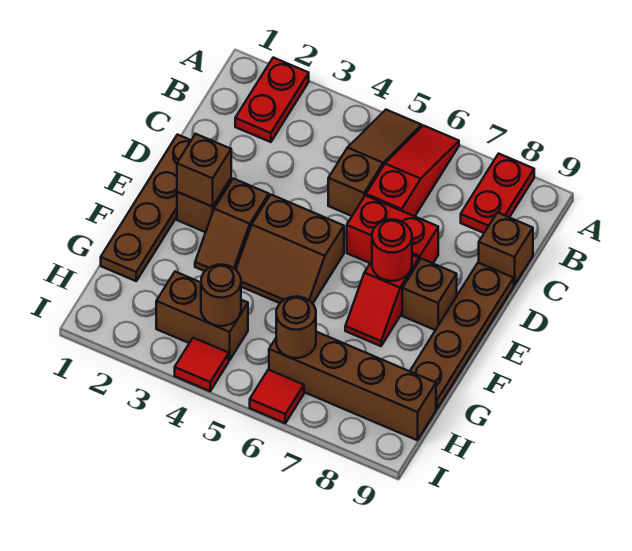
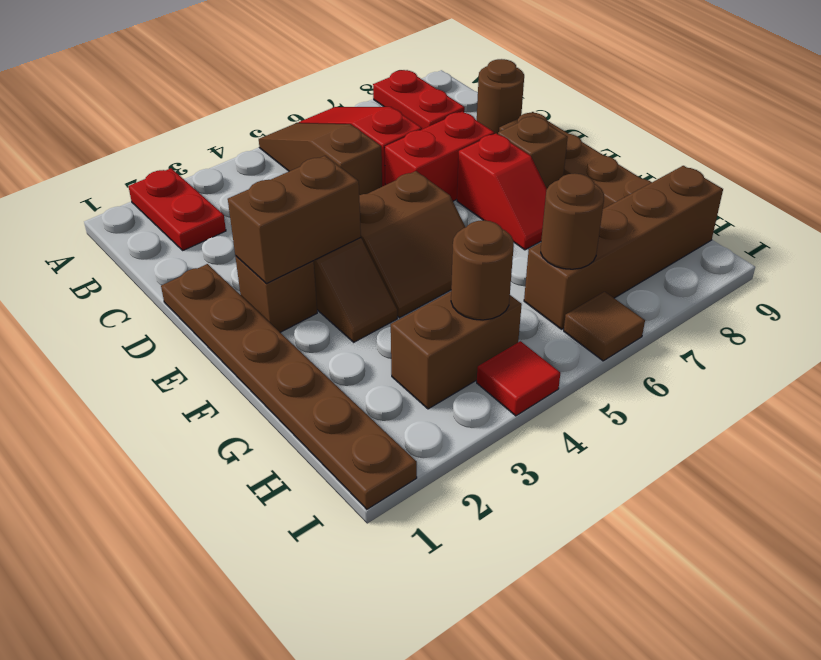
brown 1x1 brick [479,212,533,285] -> brown 1x1 round brick [477,59,524,134]
brown 1x4 plate [101,135,191,281] -> brown 1x6 plate [161,264,417,509]
brown 1x1 brick [177,134,231,207] -> brown 1x2 brick [228,156,361,284]
red 1x1 round brick [372,220,412,281] -> none
red 1x1 tile [250,370,304,423] -> brown 1x1 tile [564,292,645,361]

